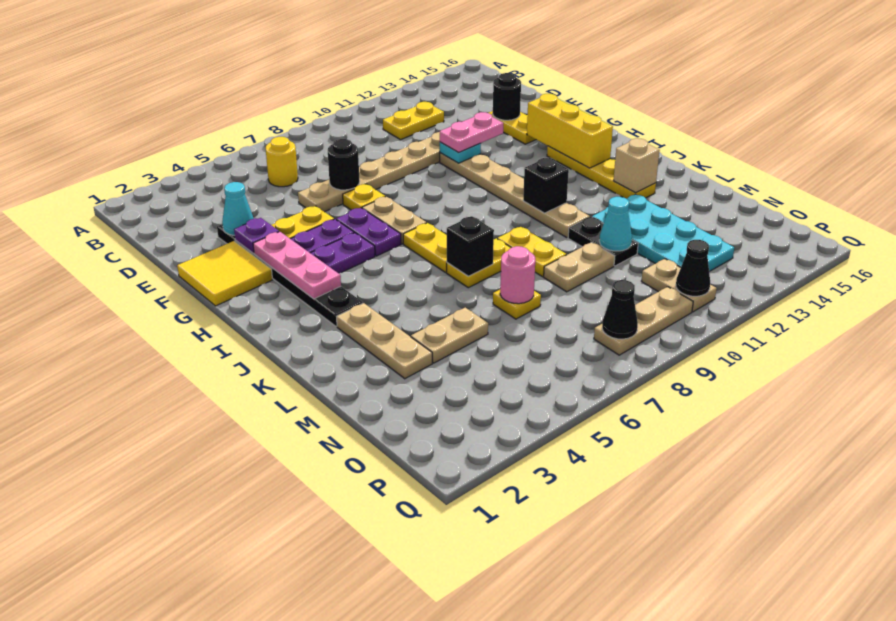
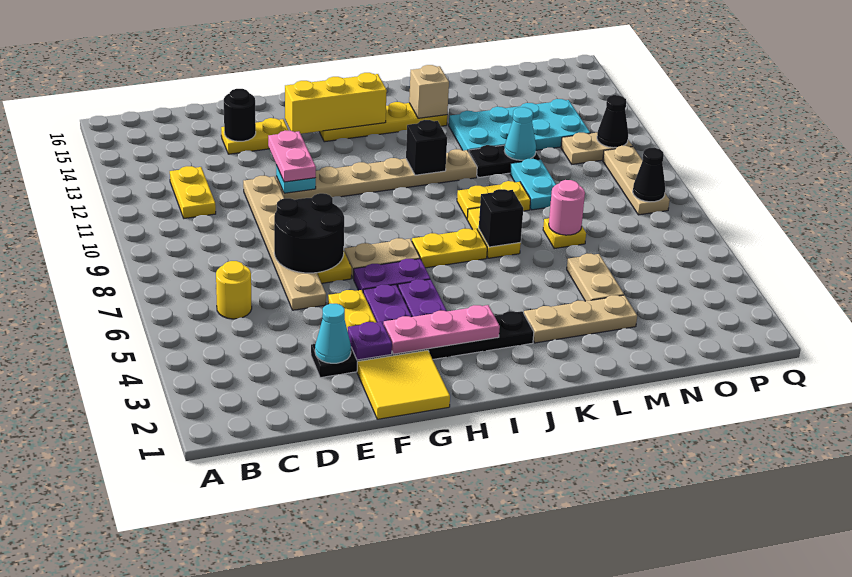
black 1x1 round brick [328,139,360,190] -> black 2x2 round brick [274,193,344,273]
tan 1x2 plate [544,242,615,292] -> cyan 1x2 plate [510,159,556,210]

